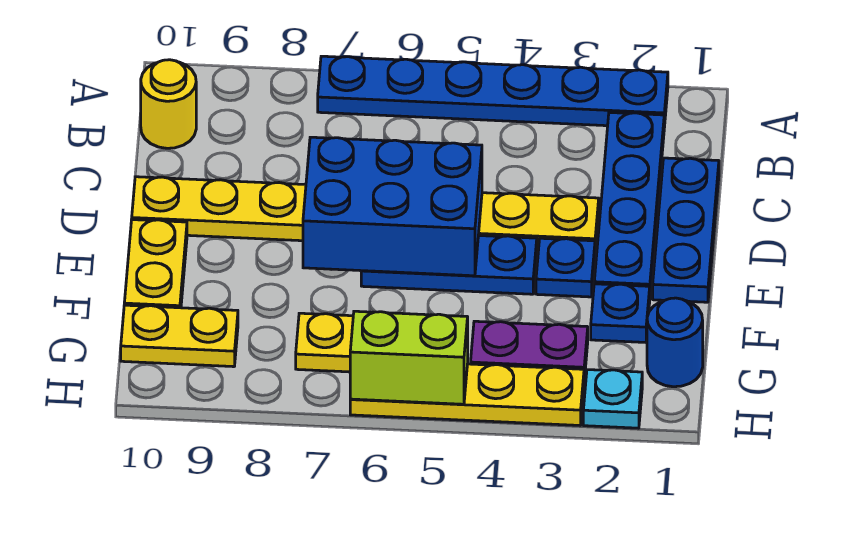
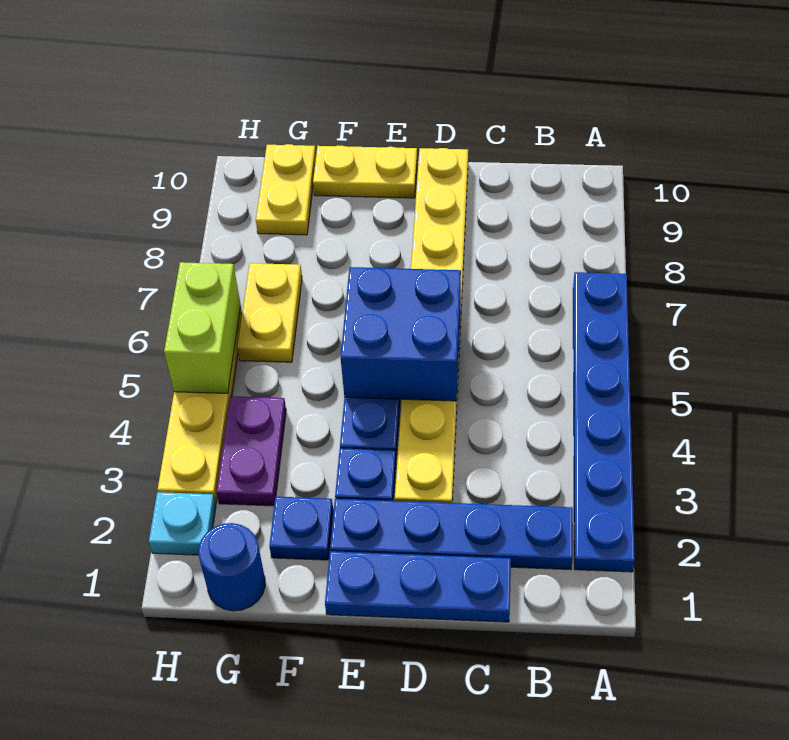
yellow 1x1 round brick [141,60,196,148] -> none
blue 2x3 brick [303,137,482,276] -> blue 2x2 brick [341,267,461,401]

